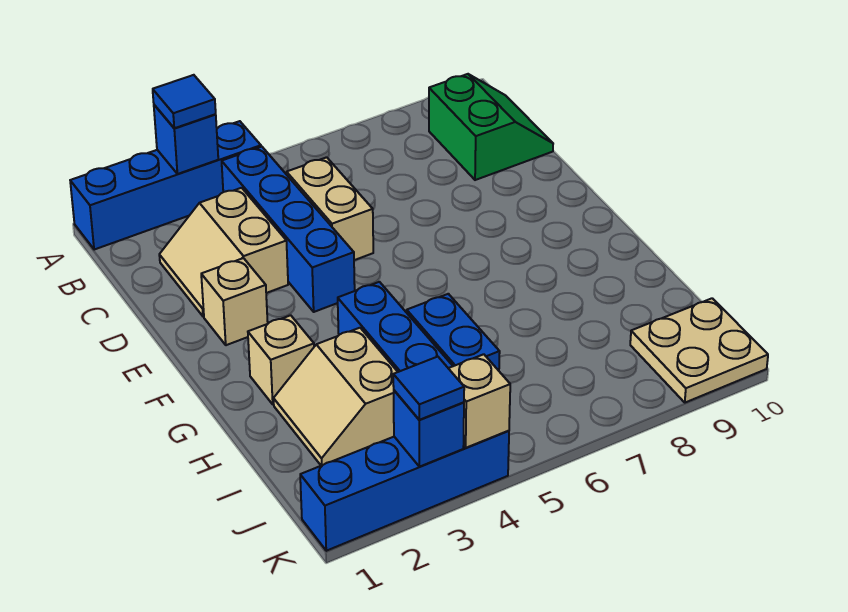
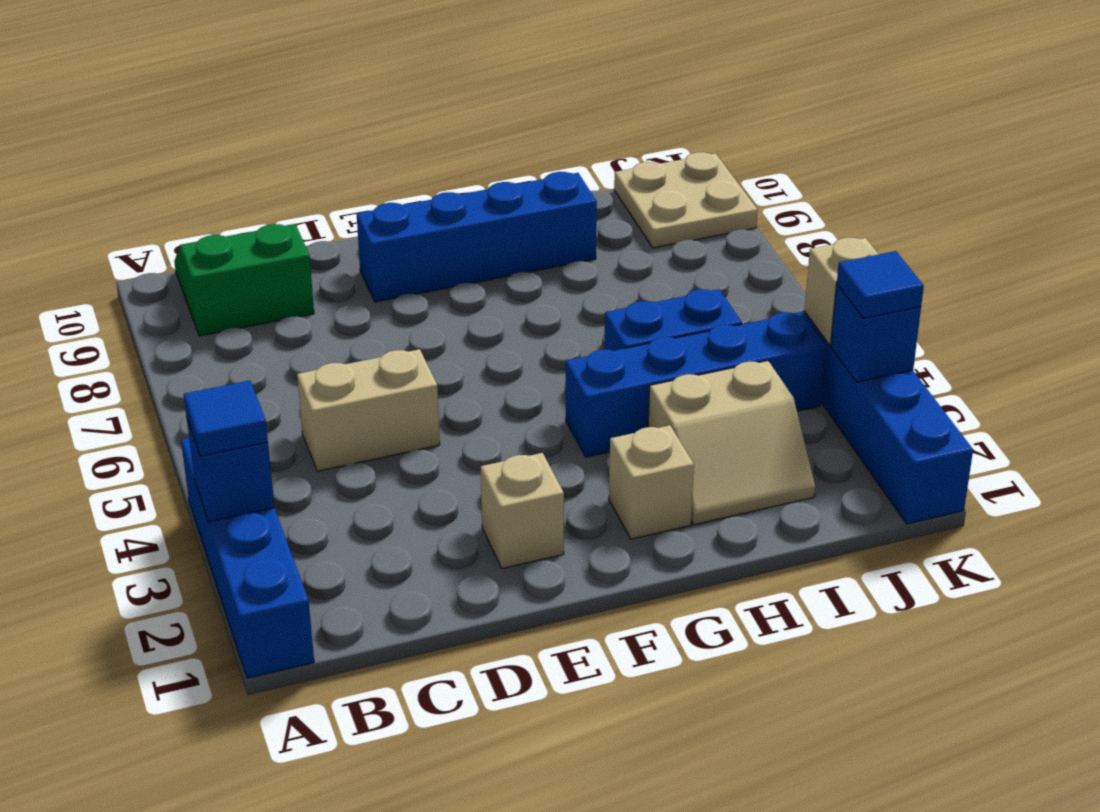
blue 1x4 brick [222,147,355,312] -> blue 1x4 brick moved to [357,172,597,302]
tan 2x2 slope [159,188,288,317] -> none

